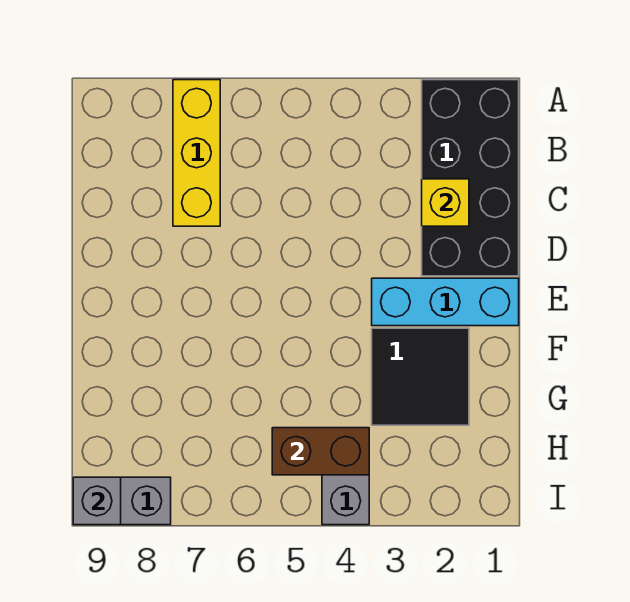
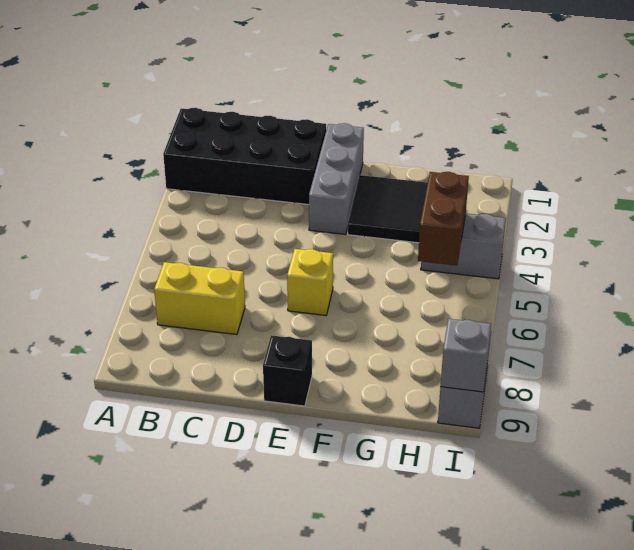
yellow 1x3 brick [173,80,220,226] -> yellow 1x2 brick [154,262,245,334]
yellow 1x1 brick [422,179,469,226] -> yellow 1x1 brick moved to [287,249,333,315]
cyan 1x3 brick [372,278,519,326] -> grey 1x3 brick [309,123,364,234]
none -> black 1x1 brick [263,335,312,406]

